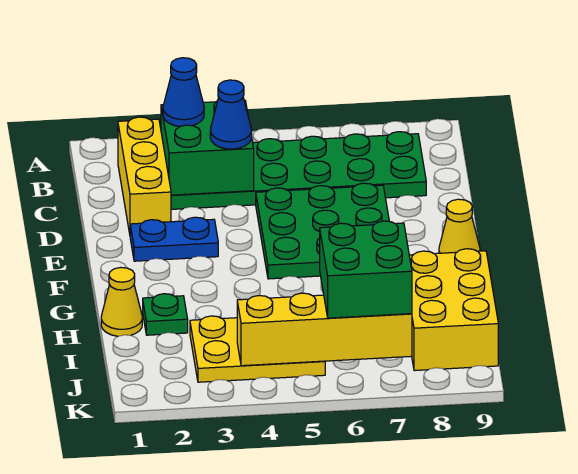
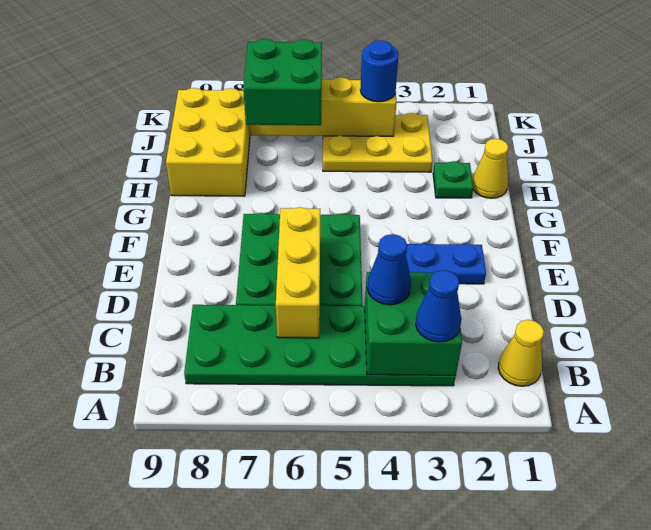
yellow 1x3 brick [118,117,171,234] -> yellow 1x3 brick moved to [276,207,320,338]
yellow 1x1 cone [439,199,480,253] -> yellow 1x1 cone moved to [498,320,544,386]
none -> blue 1x1 round brick [360,40,399,102]

